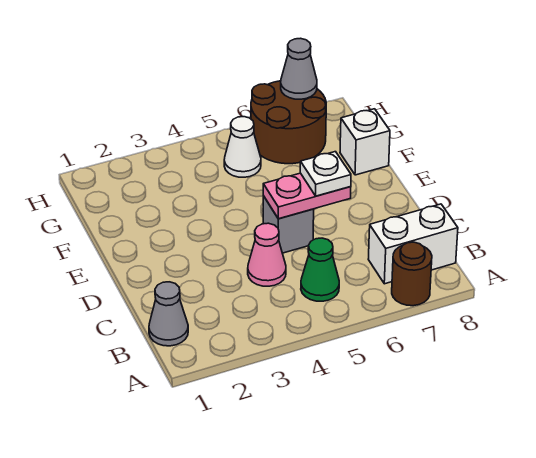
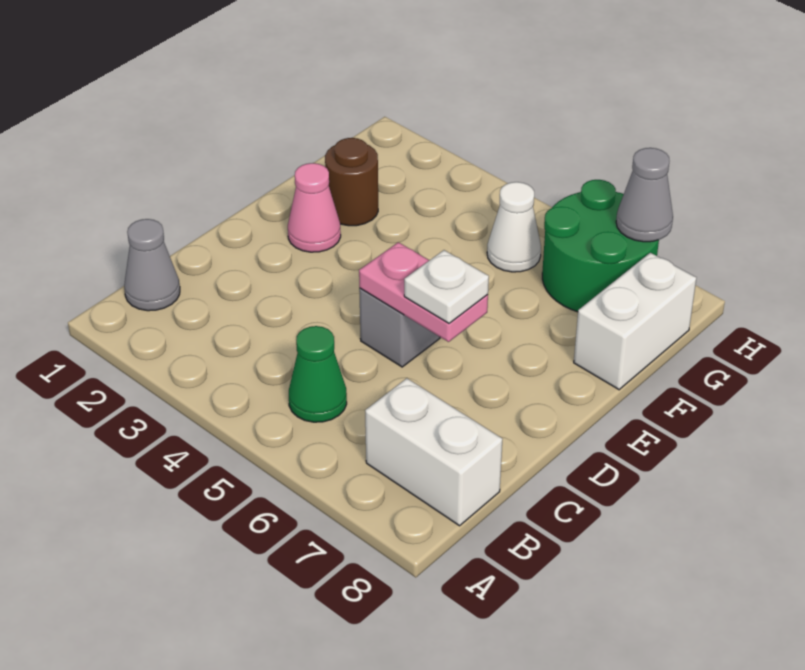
brown 1x1 round brick [392,242,432,306] -> brown 1x1 round brick moved to [325,138,378,226]
pink 1x1 cone [248,223,286,286] -> pink 1x1 cone moved to [288,163,341,252]
white 1x1 brick [340,109,390,175] -> white 1x2 brick [574,253,696,390]
brown 2x2 round brick [251,81,326,164] -> green 2x2 round brick [542,180,659,312]

